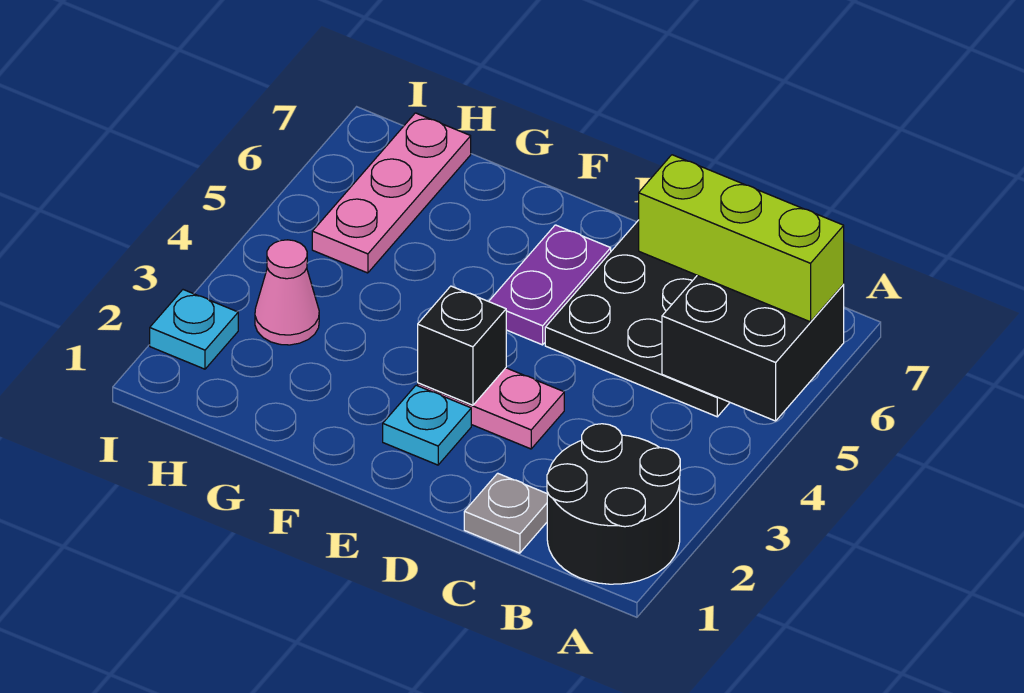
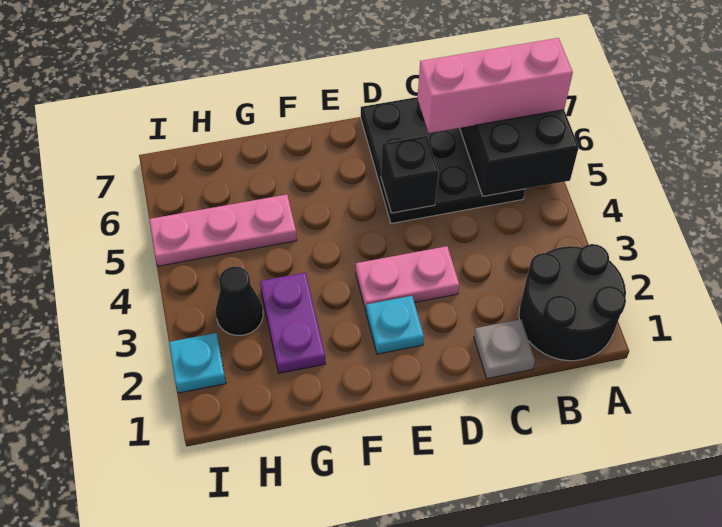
lime 1x3 brick [639,155,844,322] -> pink 1x3 brick [418,38,573,133]
black 1x1 brick [418,286,506,405] -> black 1x1 brick moved to [381,136,438,213]
purple 1x2 plate [489,225,611,345] -> purple 1x2 plate moved to [260,273,325,373]
pink 1x1 cone [255,240,319,345] -> black 1x1 cone [216,266,263,336]
pink 1x3 plate [312,113,471,273] -> pink 1x3 plate turned to [149,195,297,266]

